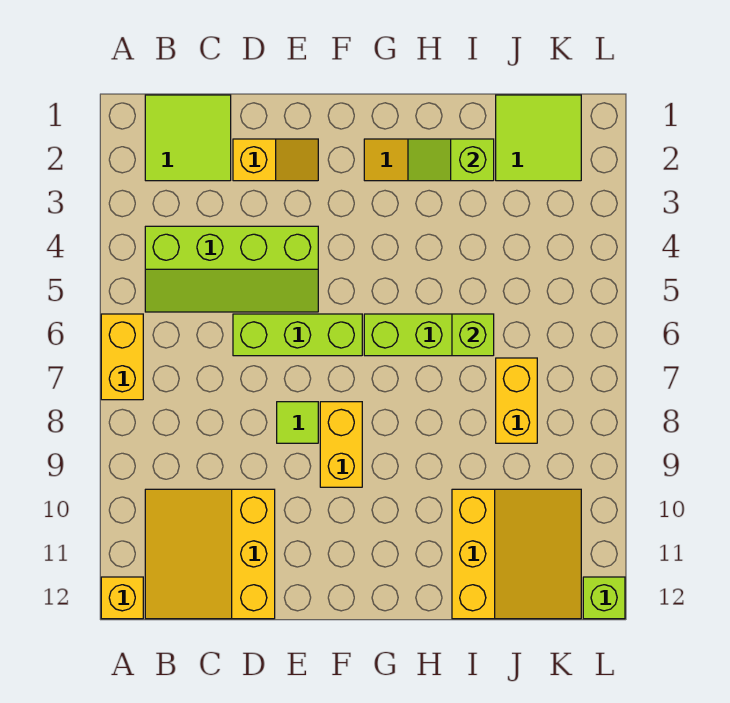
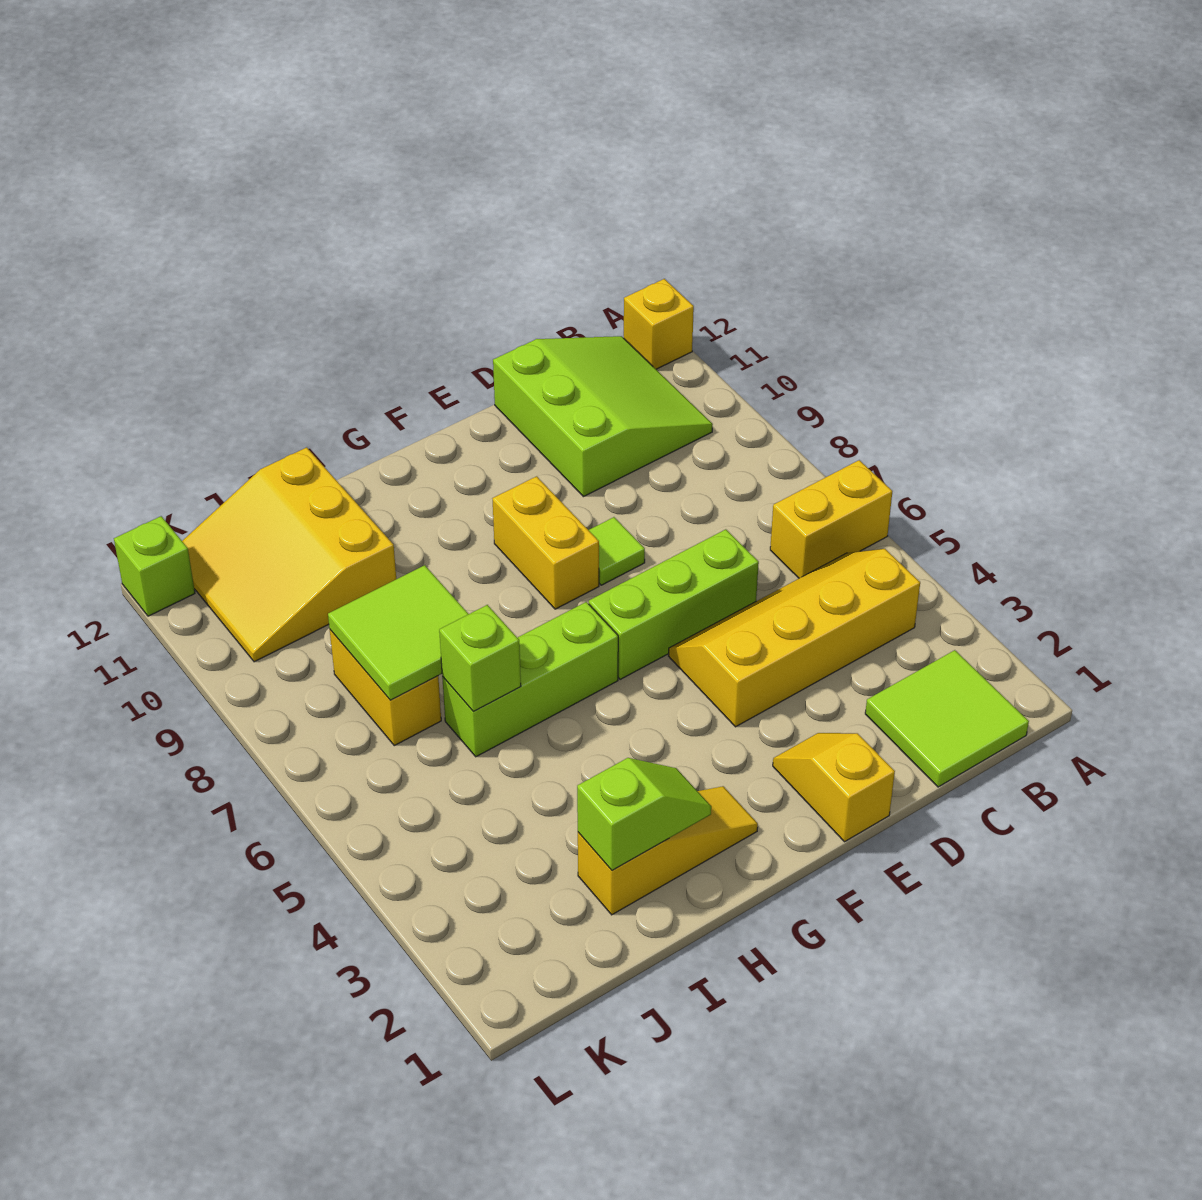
yellow 1x2 brick [101,314,143,400] -> yellow 1x2 brick turned to [770,460,892,578]
lime 2x4 slope [145,226,318,312] -> yellow 2x4 slope [669,549,920,727]
yellow 3x3 slope [145,489,275,619] -> lime 3x3 slope [493,336,713,497]
yellow 1x2 slope [233,139,318,181] -> yellow 1x2 slope turned to [773,733,895,842]
lime 2x2 tile [496,95,581,181] -> lime 2x2 tile moved to [328,565,468,700]

